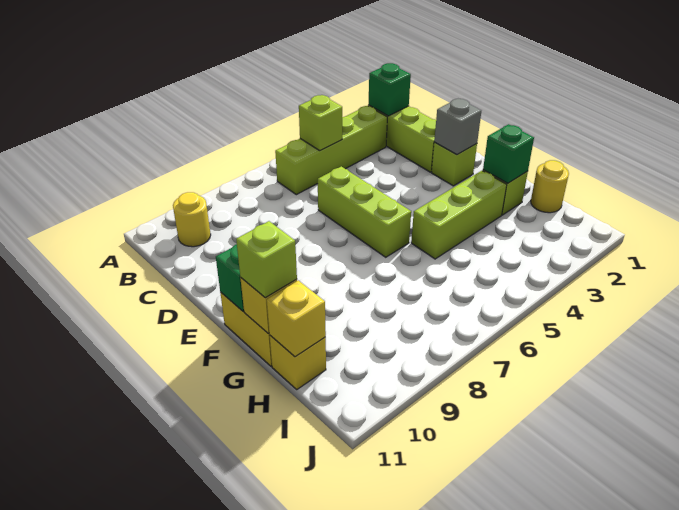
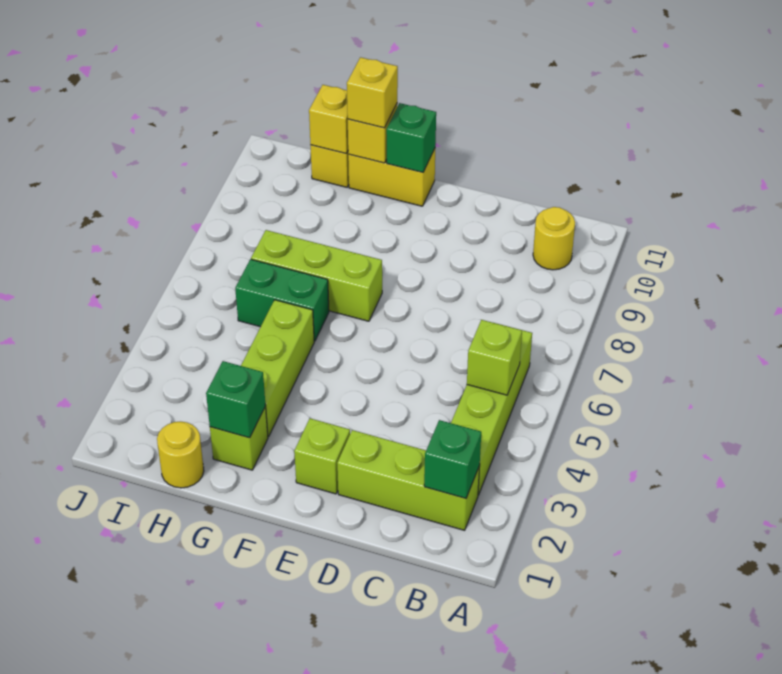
lime 1x3 brick [318,166,411,257] -> lime 1x3 brick moved to [251,230,382,321]
grey 1x1 brick [434,99,481,155] -> none
none -> green 1x2 brick [235,259,329,341]
lime 1x1 brick [236,221,297,298] -> yellow 1x1 brick [347,57,398,128]

